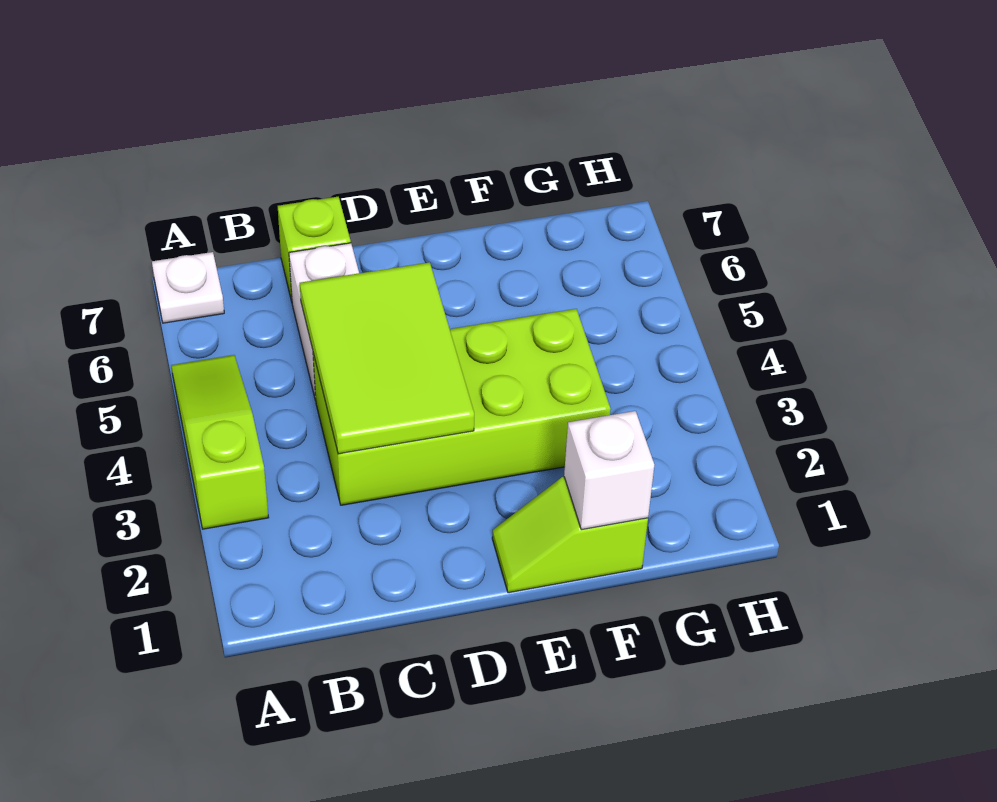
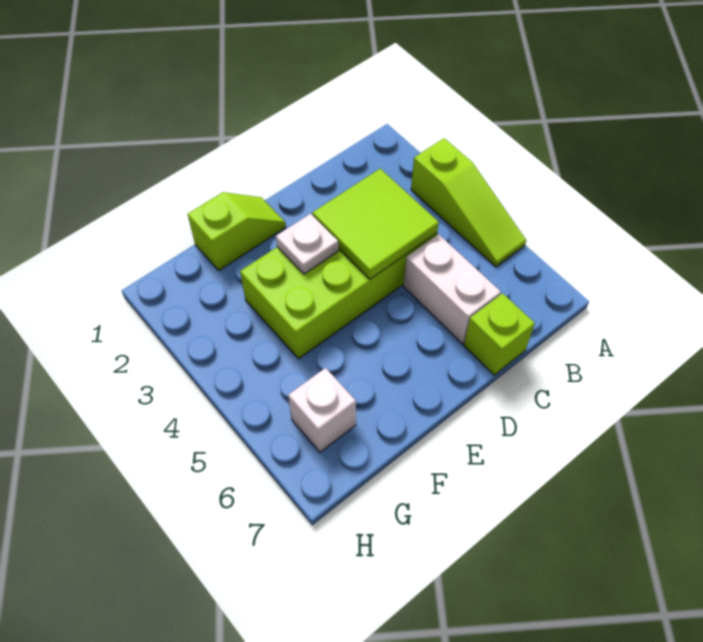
white 1x1 plate [152,252,224,323] -> white 1x1 plate moved to [276,214,338,274]
lime 2x3 tile [300,262,474,454] -> lime 2x2 tile [312,169,439,279]
white 1x1 brick [564,411,654,530] -> white 1x1 brick moved to [288,368,356,452]

